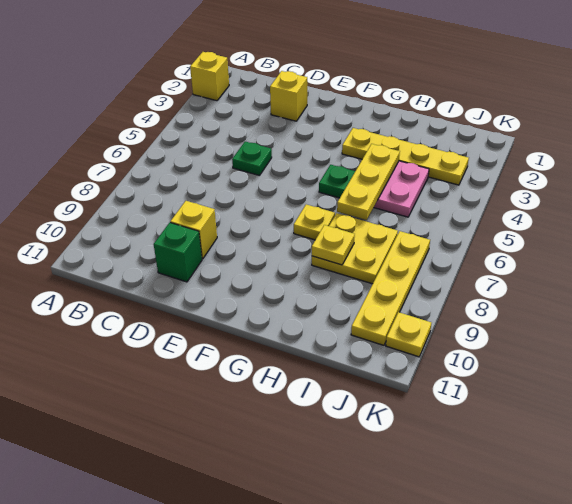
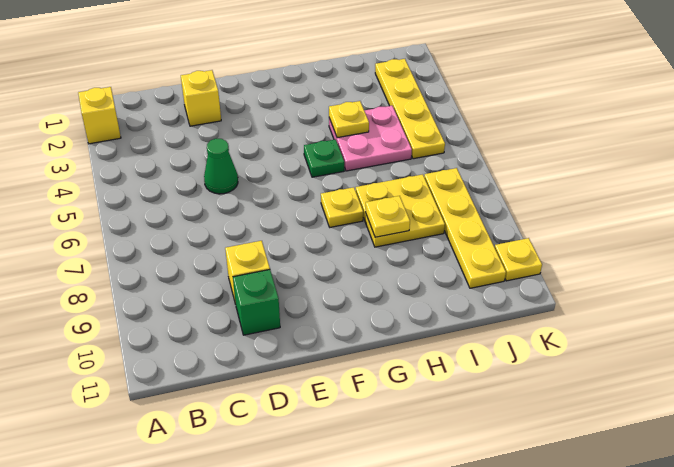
green 1x1 plate [232,142,272,176] -> green 1x1 cone [204,139,238,194]
yellow 1x4 plate [342,128,469,185] -> yellow 1x4 plate turned to [375,59,445,159]
yellow 1x3 plate [337,144,400,220] -> yellow 1x1 plate [329,101,369,138]

